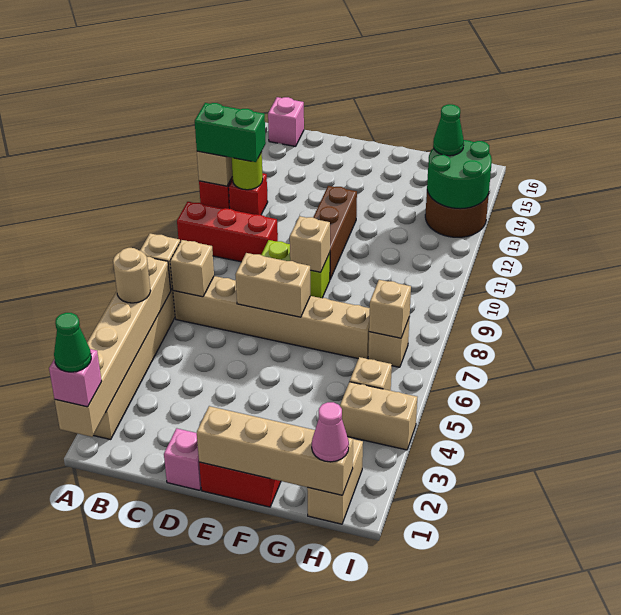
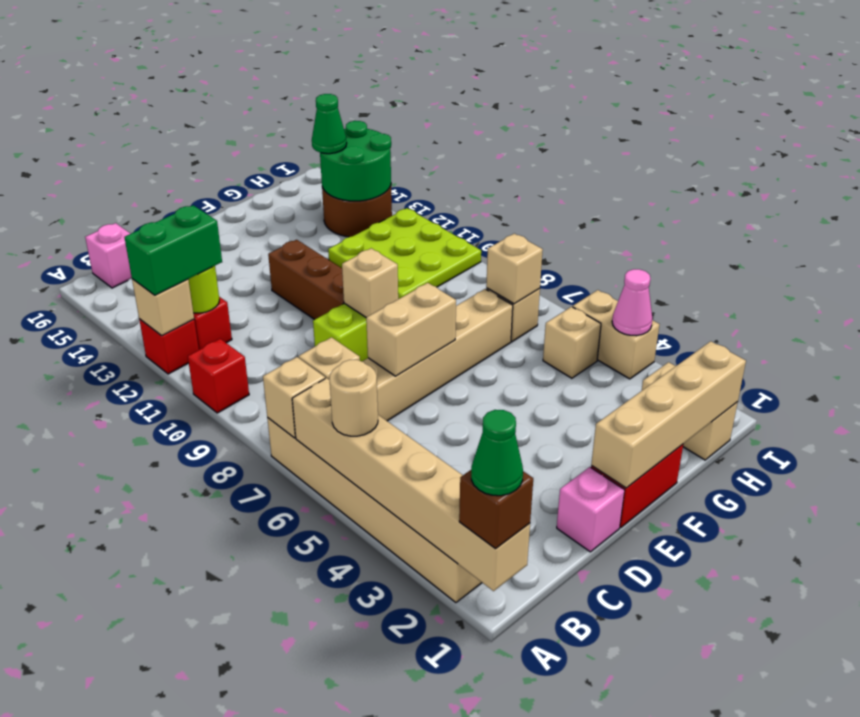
pink 1x1 brick [49,349,102,407] -> brown 1x1 brick [459,470,533,549]
red 1x3 brick [177,202,278,262] -> red 1x1 brick [188,339,249,413]
none -> lime 3x3 plate [328,208,481,299]
pink 1x1 cone [312,402,349,462] -> pink 1x1 cone moved to [612,269,652,336]
tan 1x2 brick [340,382,417,450] -> tan 1x2 brick turned to [573,290,659,379]

